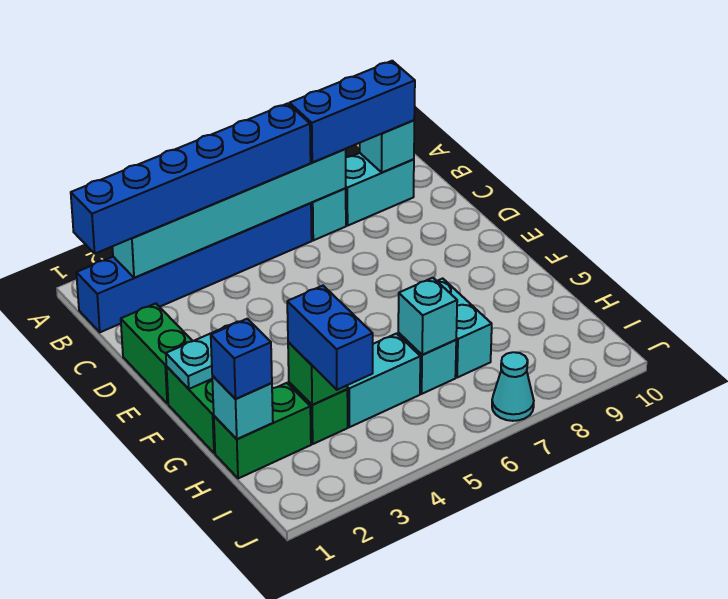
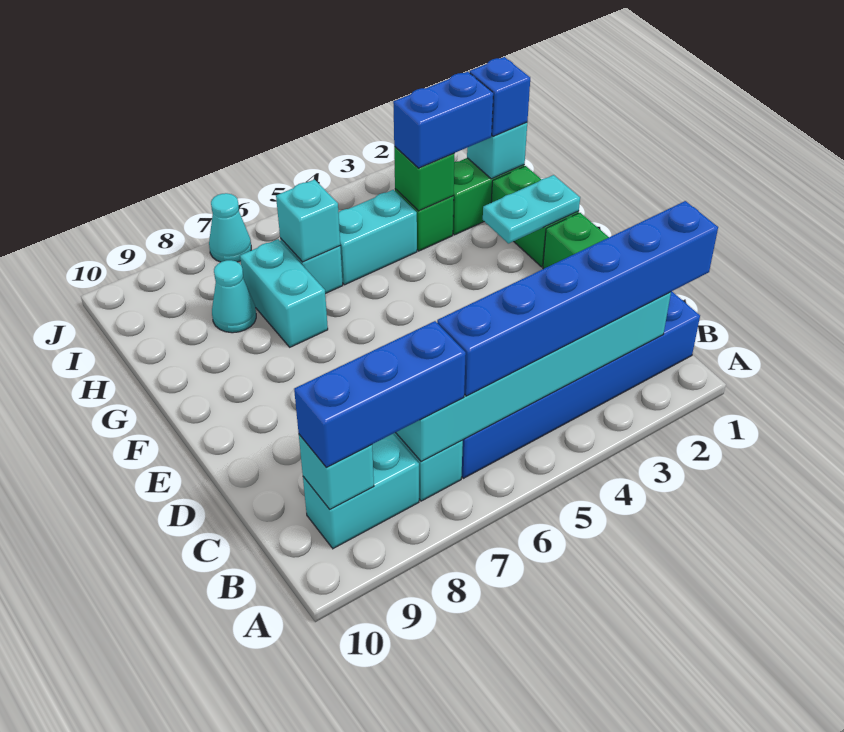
blue 1x2 brick [287,286,373,390] -> blue 1x2 brick turned to [393,72,493,168]
none -> cyan 1x1 cone [212,260,256,333]

